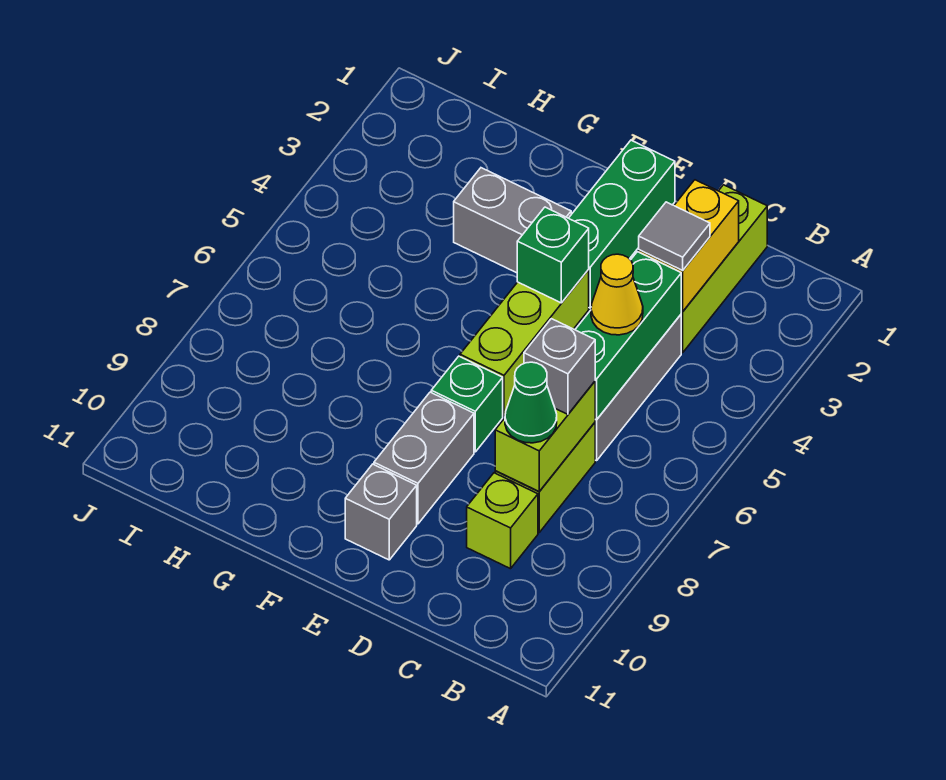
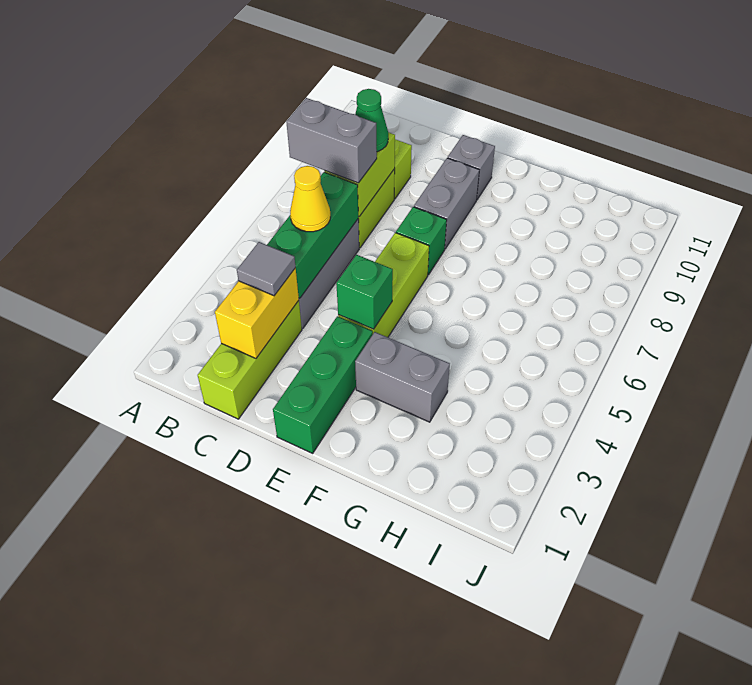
grey 1x1 brick [524,319,595,414] -> grey 1x2 brick [286,98,377,183]

